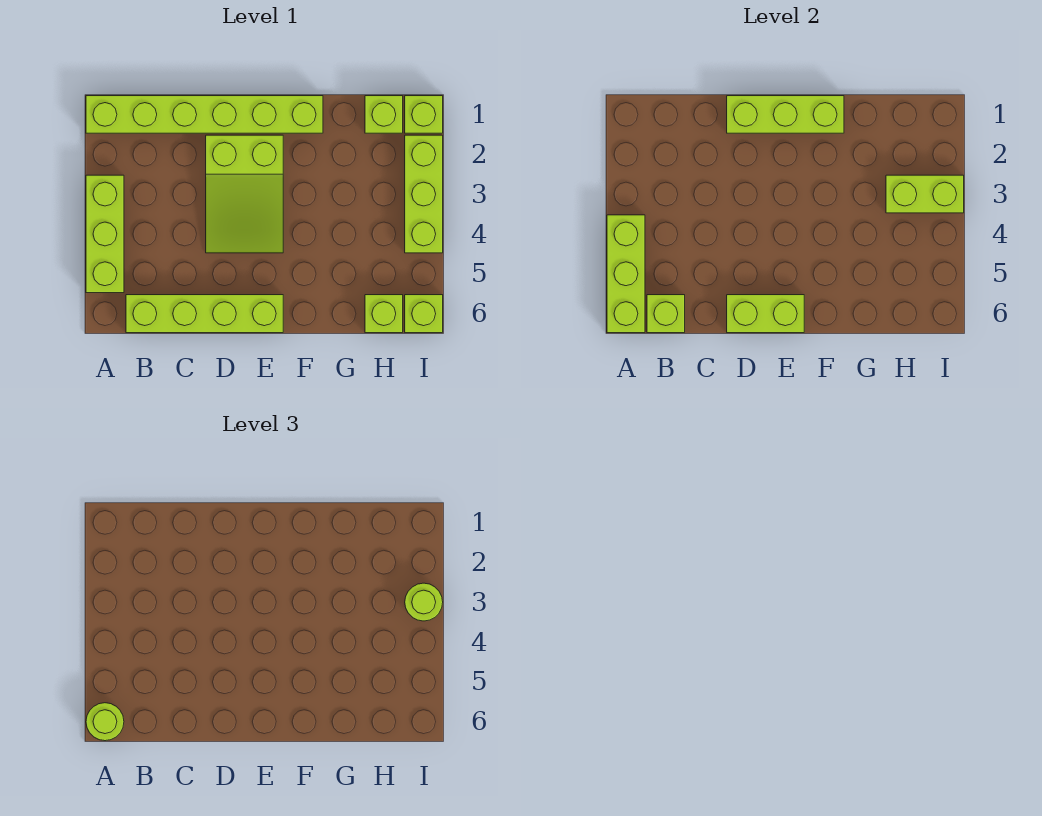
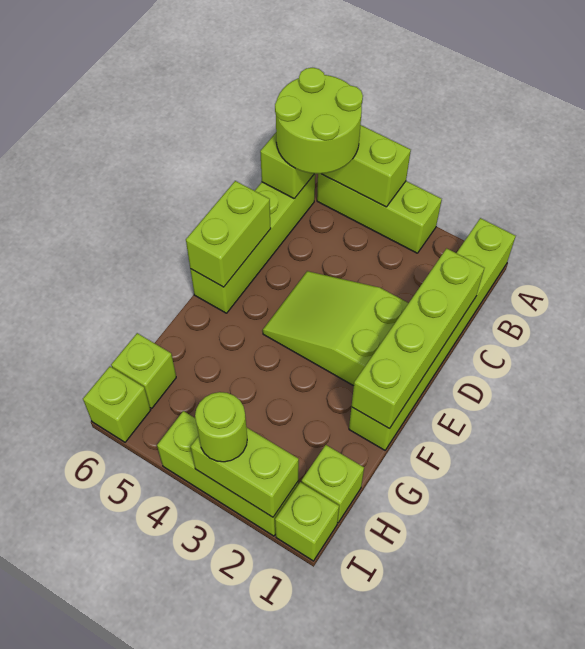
lime 1x1 round brick [86,703,124,741] -> lime 2x2 round brick [275,68,363,174]
lime 1x3 brick [727,96,844,133] -> lime 1x4 brick [352,248,484,429]
lime 1x2 brick [886,175,964,213] -> lime 1x2 brick turned to [191,427,299,517]

